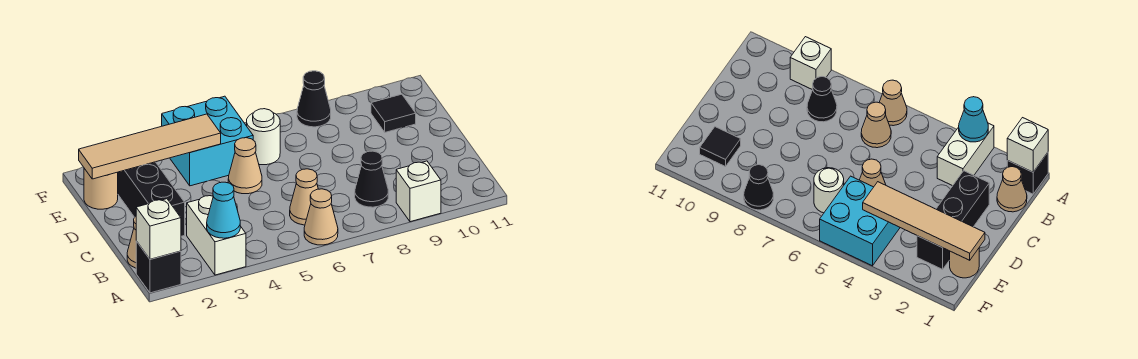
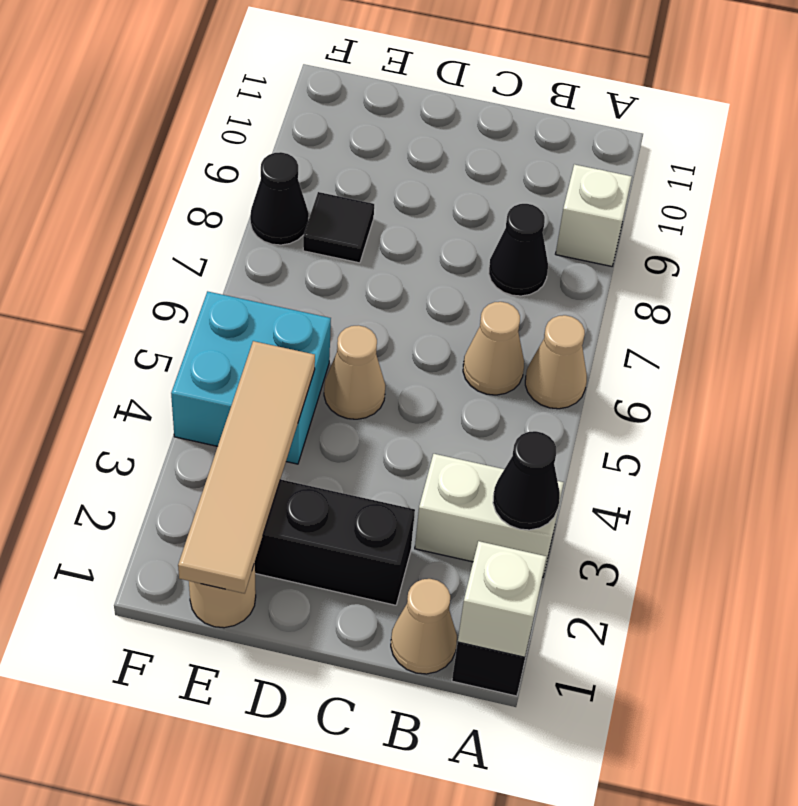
cyan 1x1 cone [207,182,240,238] -> black 1x1 cone [493,431,560,530]
white 1x1 round brick [247,109,280,165] -> none
black 1x1 tile [371,94,416,132] -> black 1x1 tile moved to [303,192,374,263]

